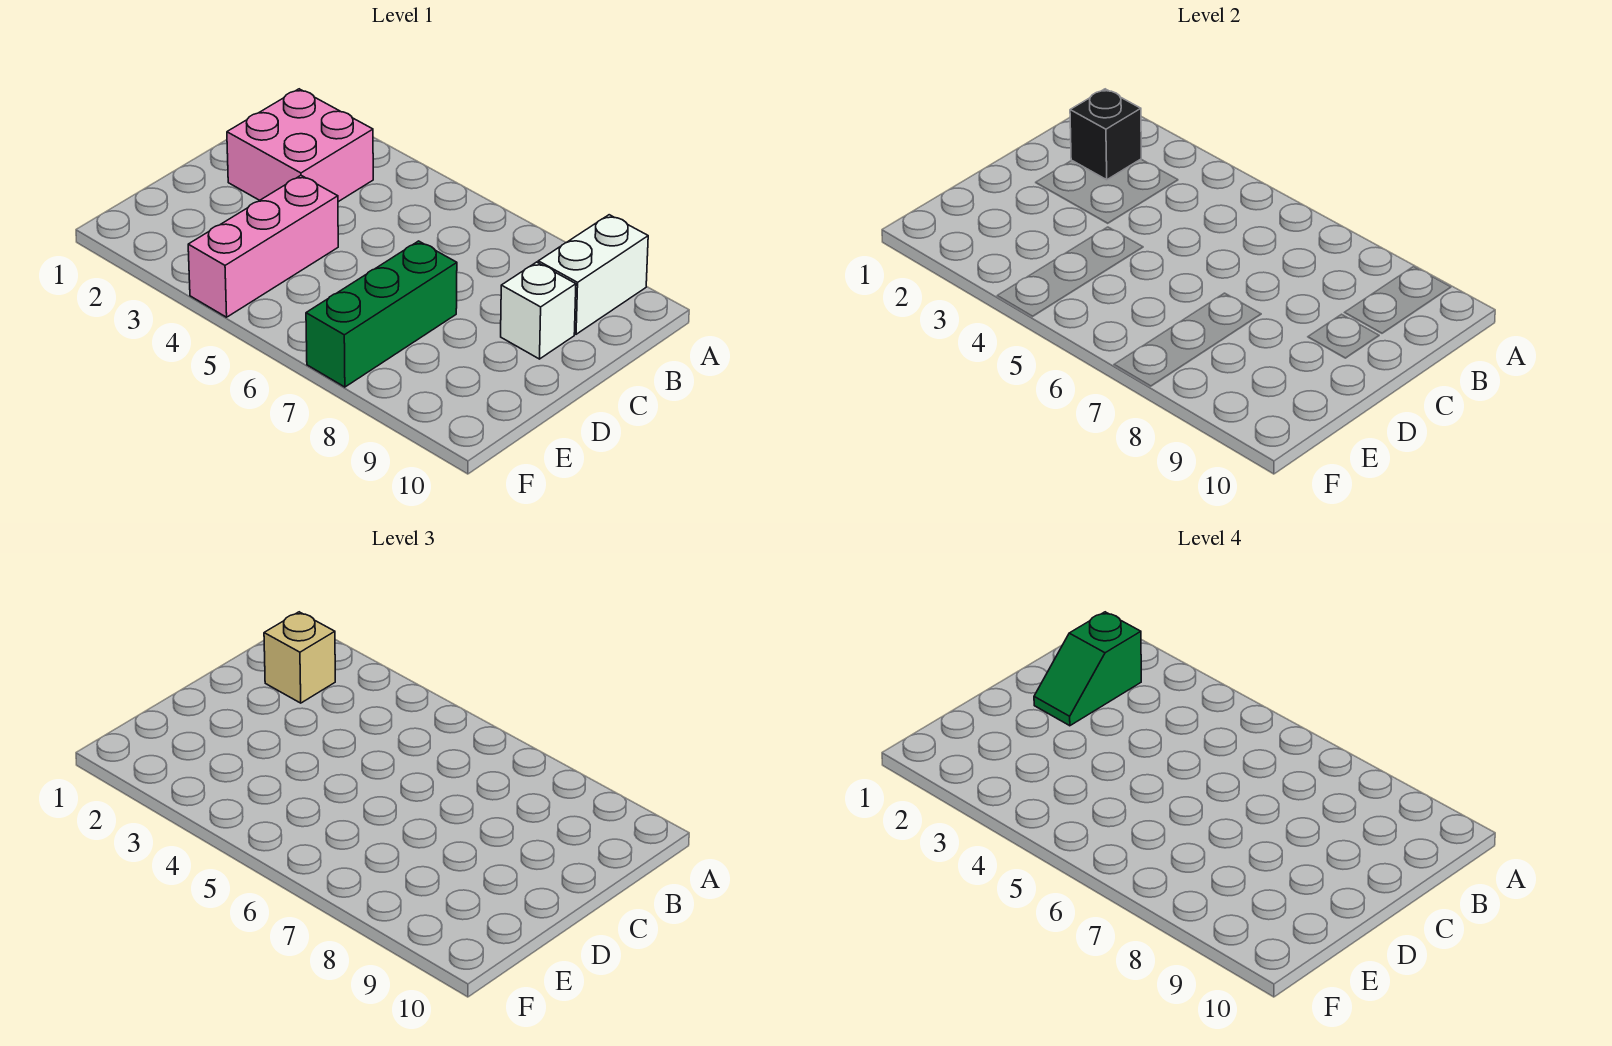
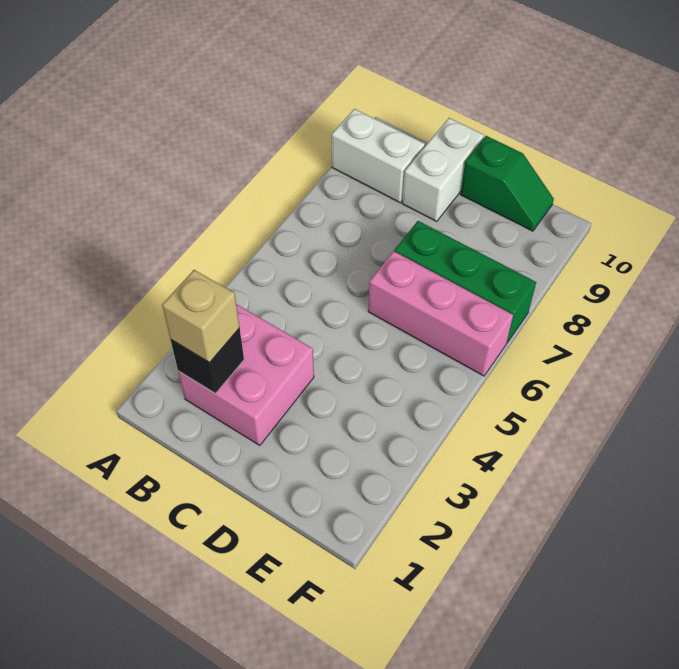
green 1x2 slope [1034,612,1141,726] -> green 1x2 slope moved to [460,136,554,231]
white 1x1 brick [501,262,576,359] -> white 1x2 brick [402,118,484,221]
pink 1x3 brick [188,176,338,317] -> pink 1x3 brick moved to [368,251,513,376]

